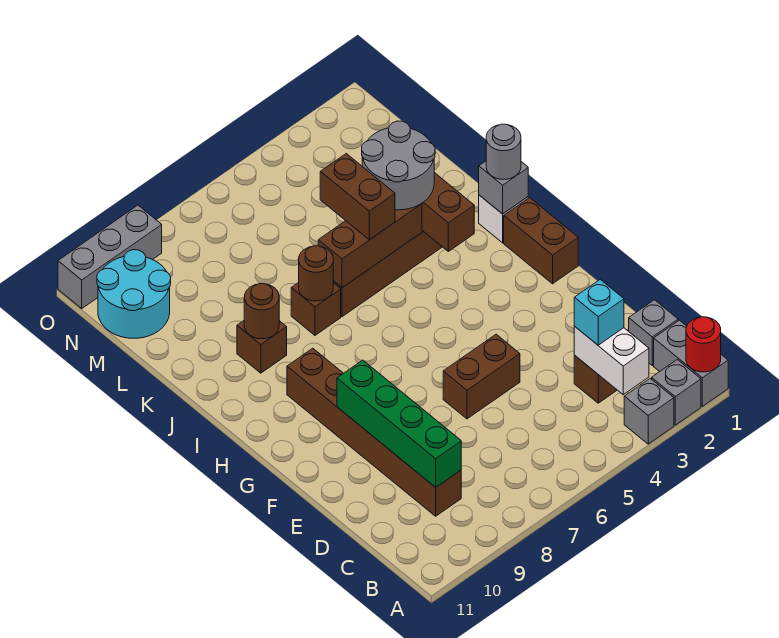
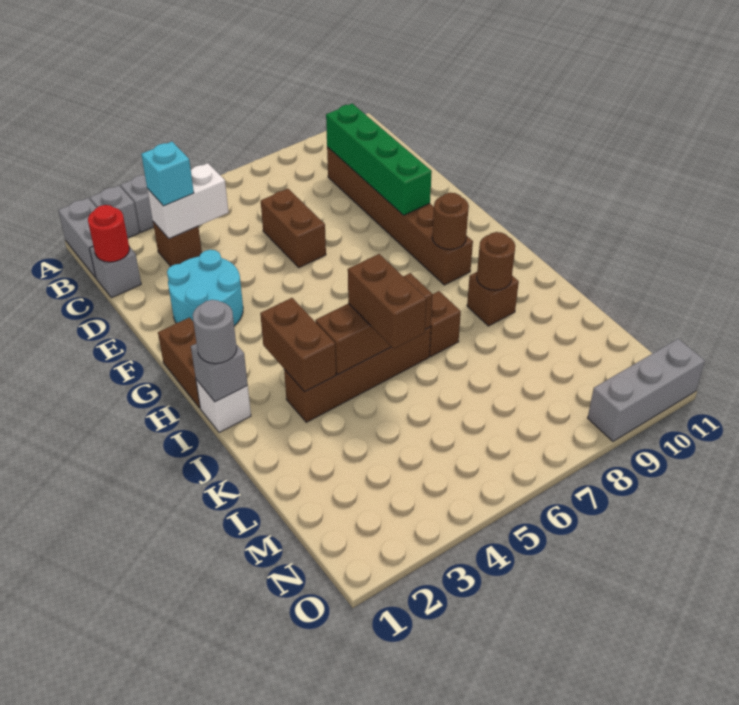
red 1x1 round brick [686,317,721,372] -> red 1x1 round brick moved to [88,205,129,262]
white 1x2 brick [574,327,649,395] -> white 1x2 brick turned to [147,163,229,239]
brown 1x2 brick [443,334,520,419] -> brown 1x2 brick turned to [261,189,326,267]
grey 2x2 round brick [362,121,435,210] -> none
brown 1x1 round brick [299,246,333,301] -> brown 1x1 round brick moved to [432,193,469,249]
cyan 2x2 round brick [97,250,171,338] -> cyan 2x2 round brick moved to [167,250,243,326]

